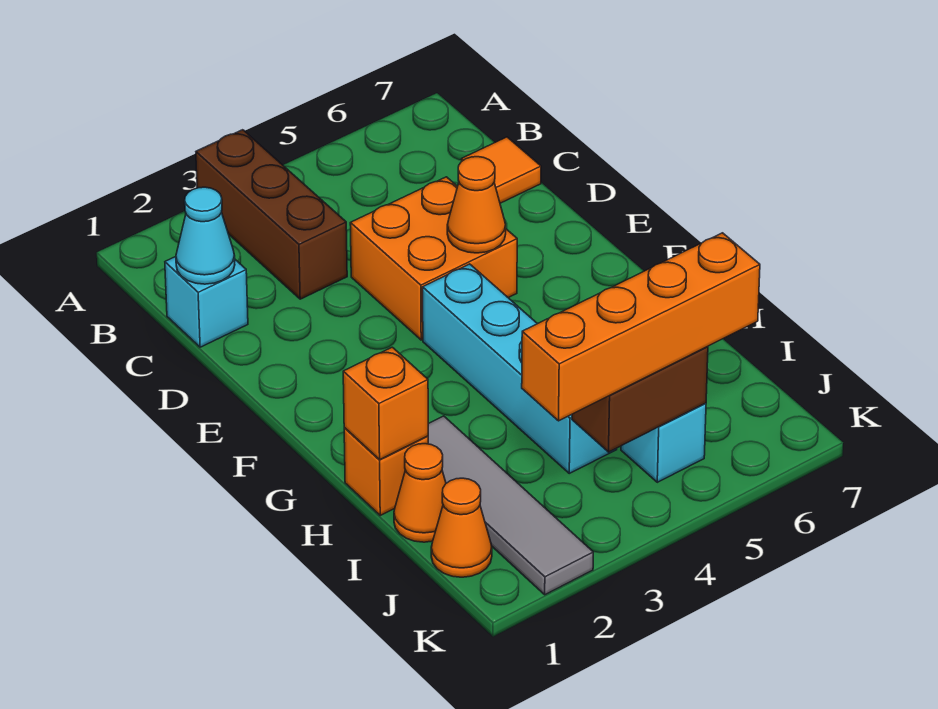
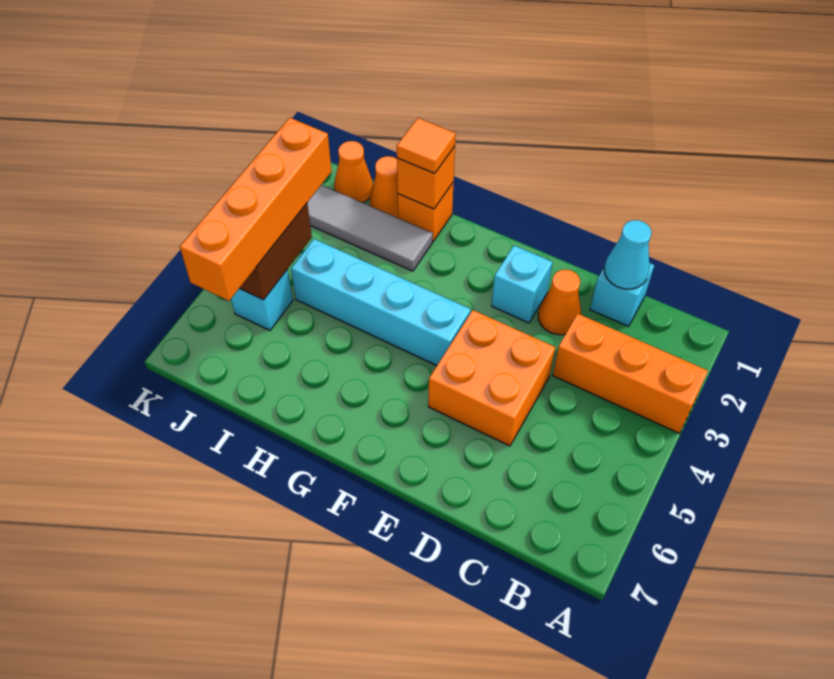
brown 1x3 brick [196,130,347,299] -> orange 1x3 brick [553,314,708,433]
orange 1x1 tile [462,137,541,203] -> orange 1x1 tile moved to [397,118,456,173]
none -> cyan 1x1 brick [492,245,552,323]
orange 1x1 cone [447,157,506,253] -> orange 1x1 cone moved to [538,269,581,335]

